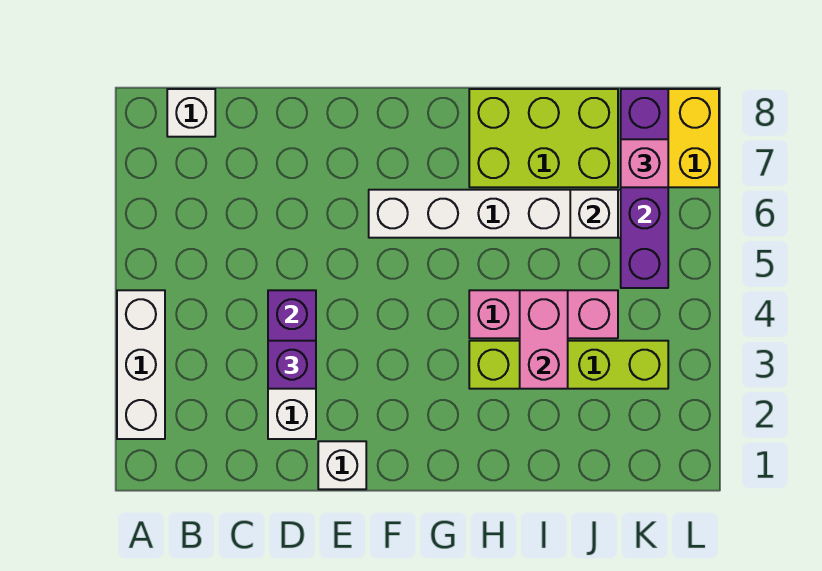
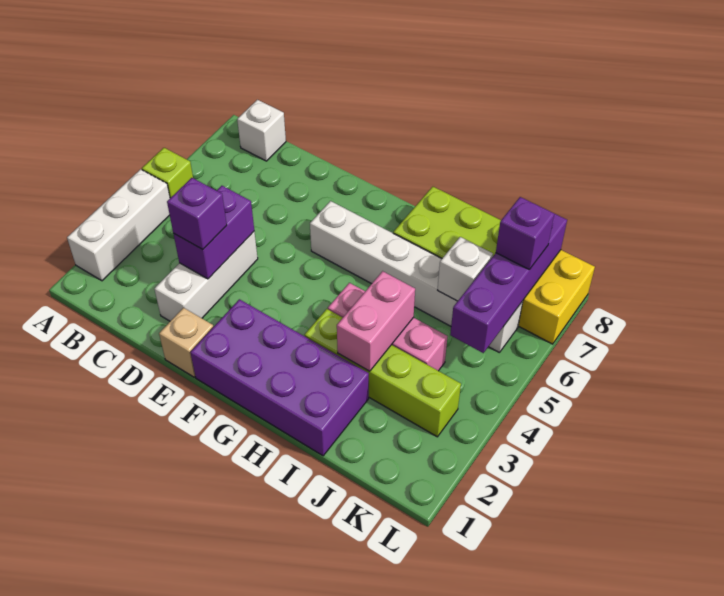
none -> lime 1x1 brick [142,148,193,198]
white 1x1 brick [318,441,366,489] -> tan 1x1 brick [159,308,213,377]
none -> purple 2x4 brick [190,299,369,456]
pink 1x1 brick [621,139,668,187] -> purple 1x1 brick [496,197,554,270]

